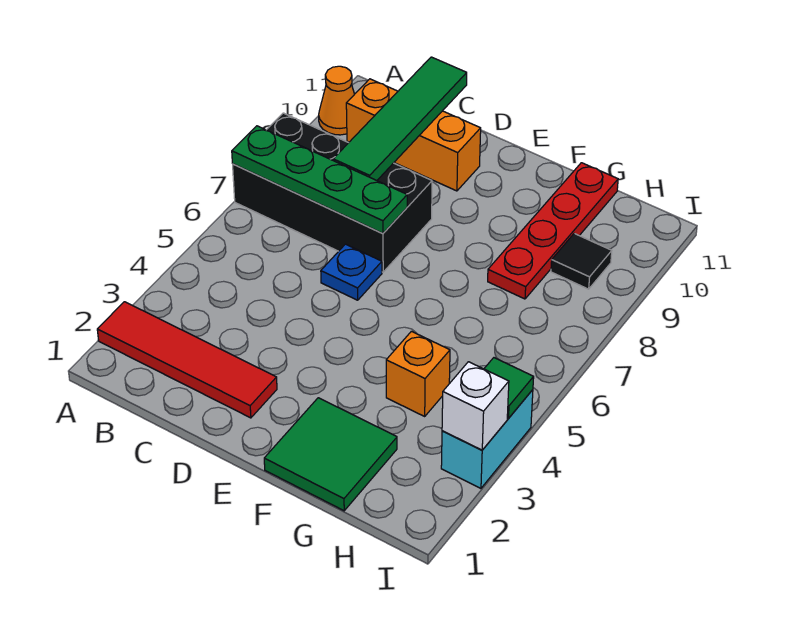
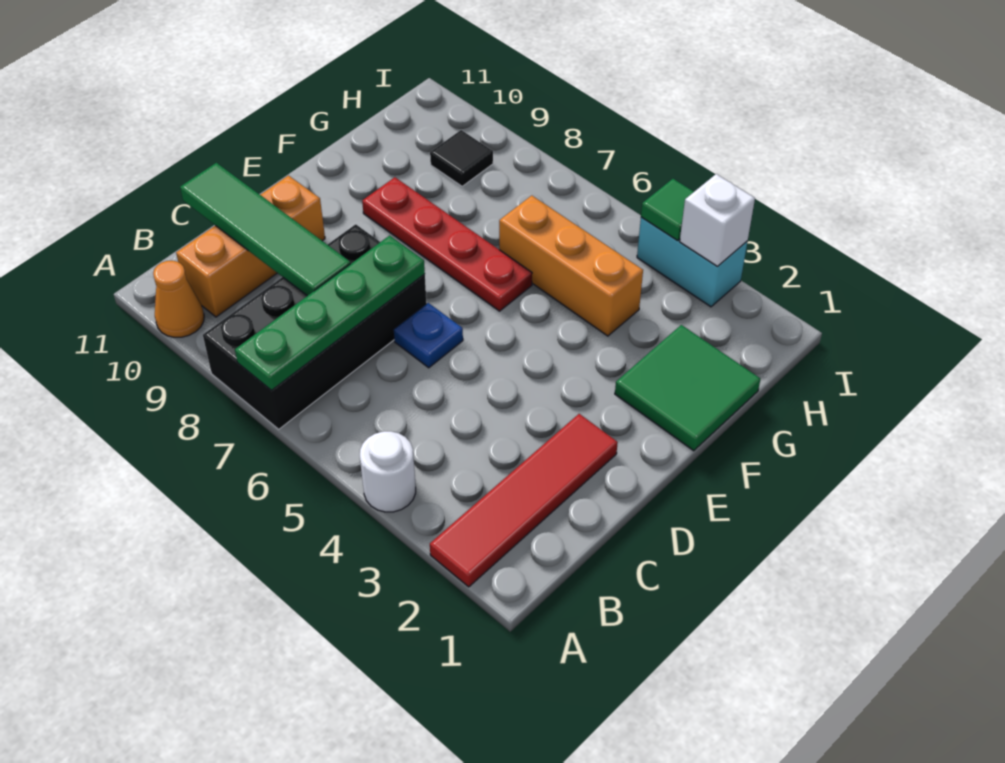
none -> white 1x1 round brick [360,431,416,512]
orange 1x1 brick [386,331,450,416] -> orange 1x3 brick [499,196,643,336]
red 1x4 plate [488,163,618,299] -> red 1x4 plate moved to [362,177,532,311]

